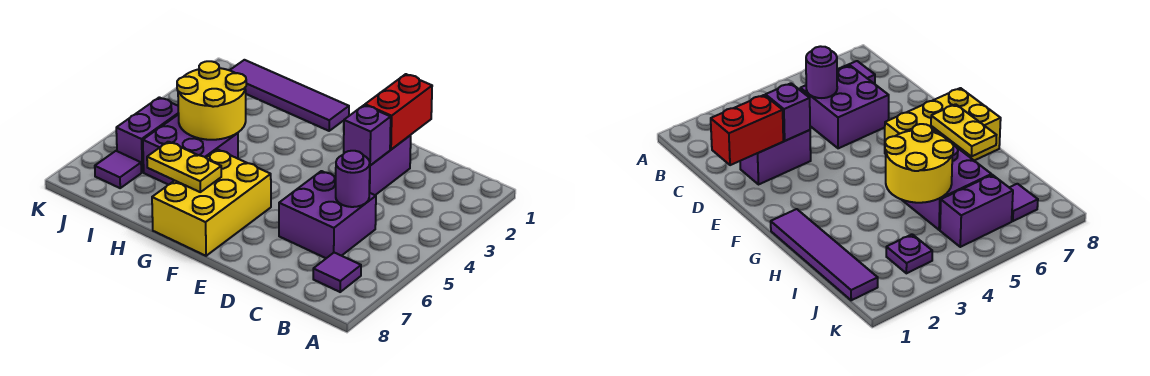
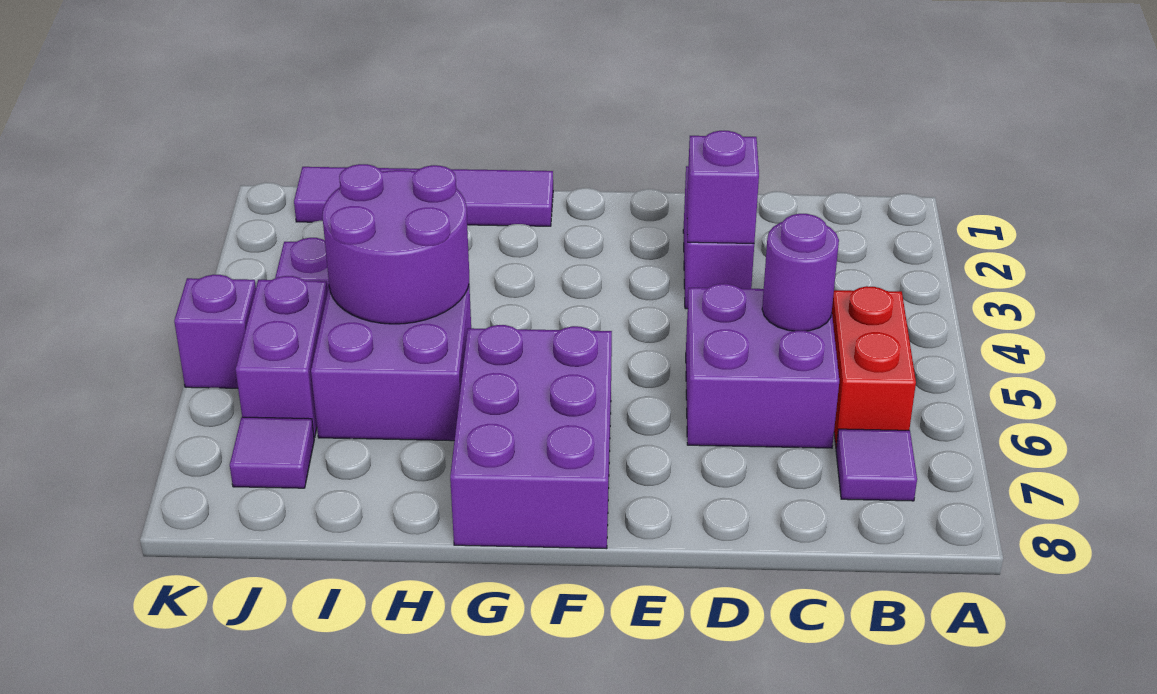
red 1x2 brick [365,74,432,149] -> red 1x2 brick moved to [832,286,916,447]
yellow 2x3 brick [152,150,271,256] -> purple 2x3 brick [450,325,612,549]
yellow 1x2 plate [147,142,221,192] -> none
yellow 2x2 round brick [177,61,246,140] -> purple 2x2 round brick [322,164,469,324]
none -> purple 1x1 brick [174,275,256,388]

